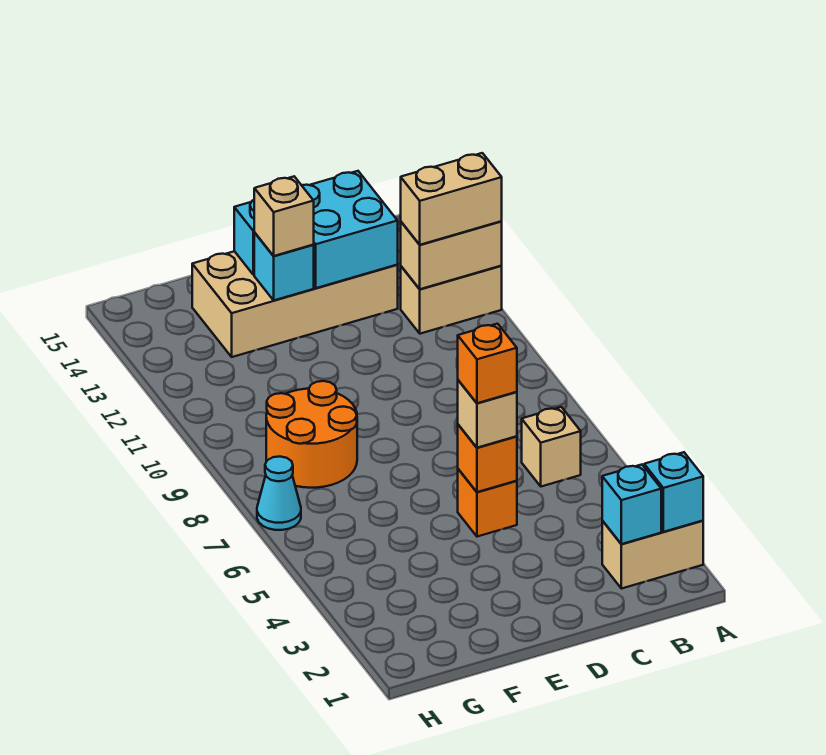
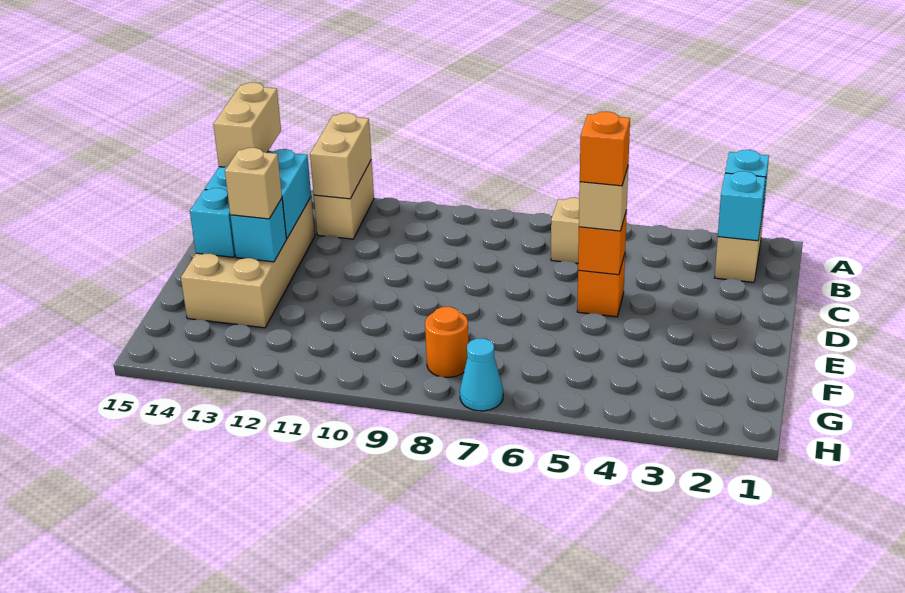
tan 1x2 brick [401,153,502,245] -> tan 1x2 brick moved to [213,83,281,167]
orange 2x2 round brick [266,381,357,488] -> orange 1x1 round brick [425,307,468,377]

